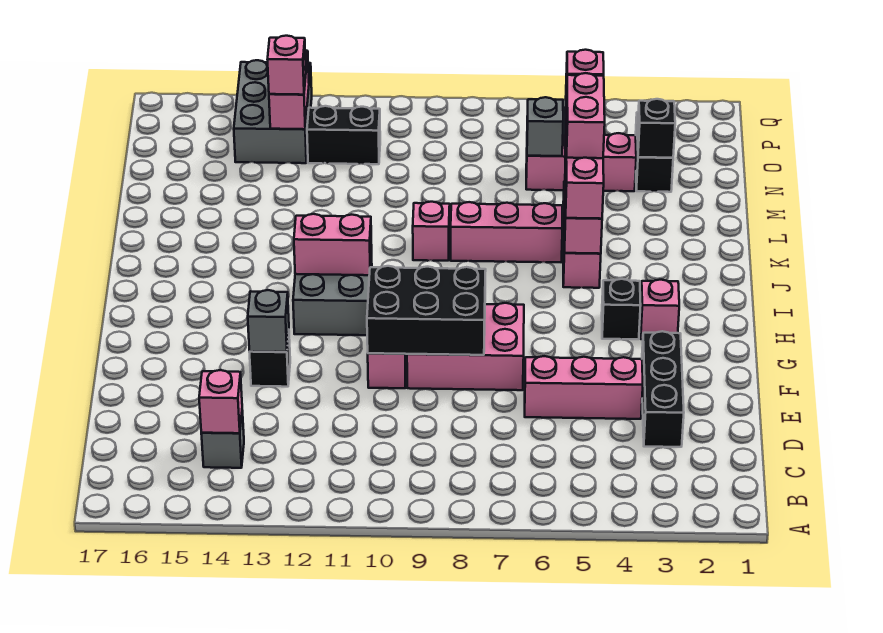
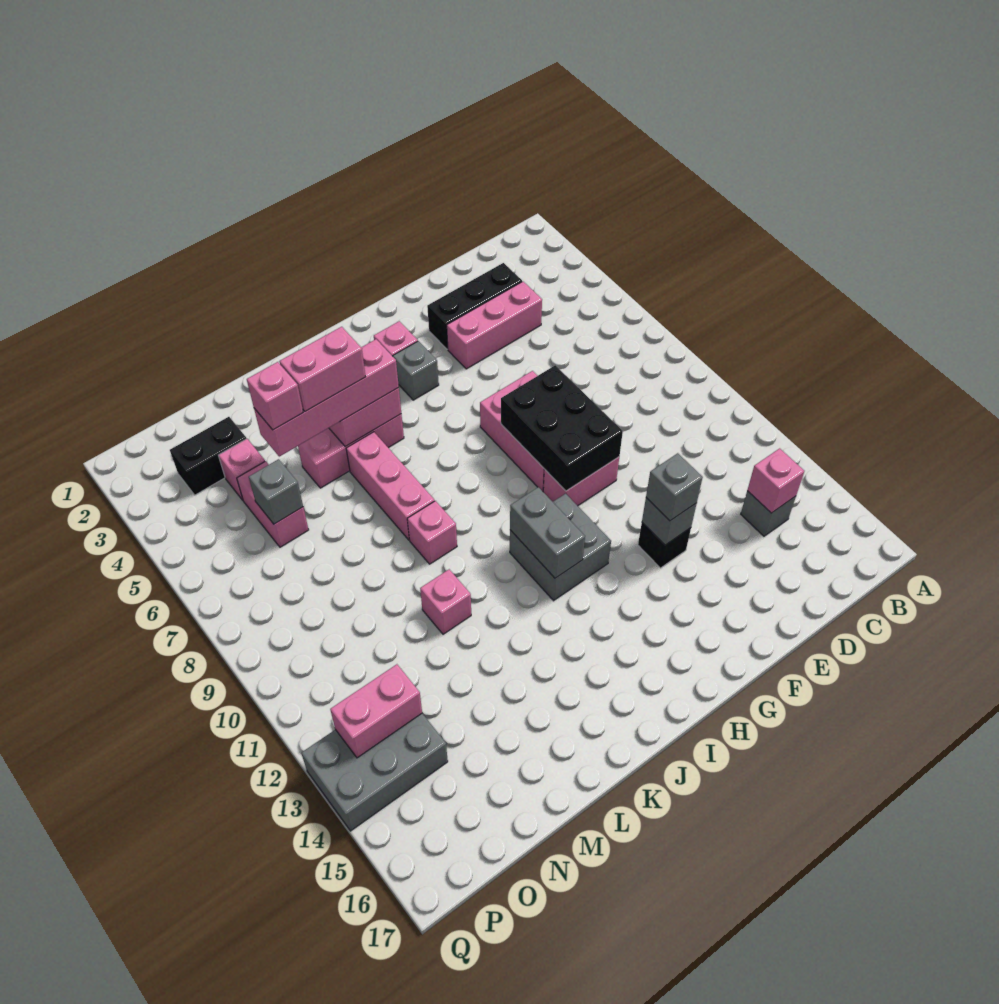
pink 1x3 brick [525,356,643,419] -> pink 1x3 brick turned to [447,282,542,369]
none -> grey 1x1 brick [646,453,703,521]
black 1x1 brick [602,279,641,339] -> grey 1x1 brick [393,341,439,400]
pink 1x2 brick [294,214,372,275] -> grey 1x2 brick [510,487,585,578]
black 1x1 brick [637,99,675,158] -> none
black 1x2 brick [307,106,380,164] -> none
pink 1x1 brick [268,36,306,95] -> pink 1x1 brick moved to [420,569,471,634]

